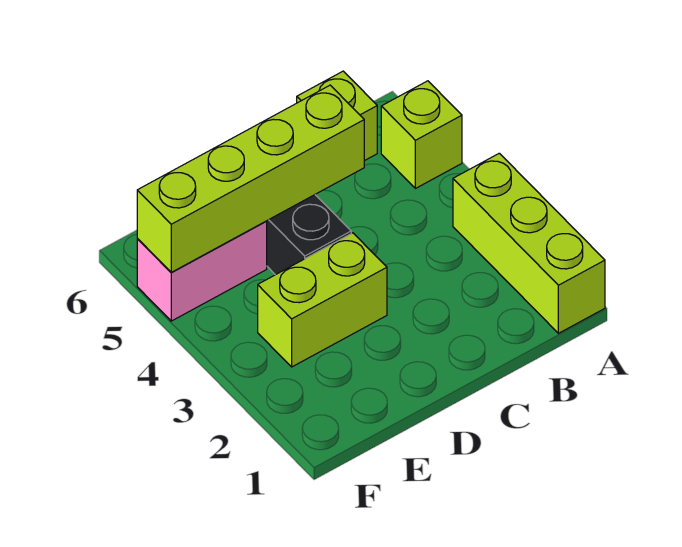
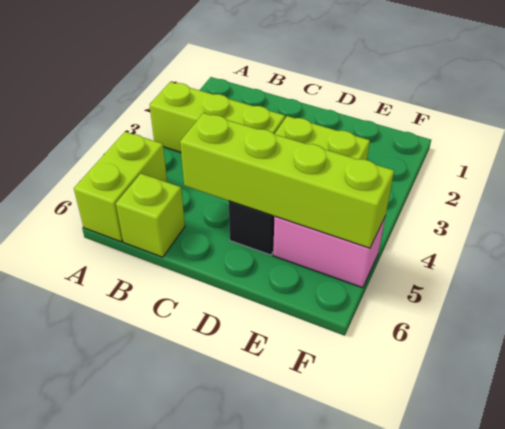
lime 1x3 brick [453,153,605,333] -> lime 1x3 brick turned to [150,82,285,152]
lime 1x1 brick [381,81,462,188] -> lime 1x2 brick [74,132,167,242]

